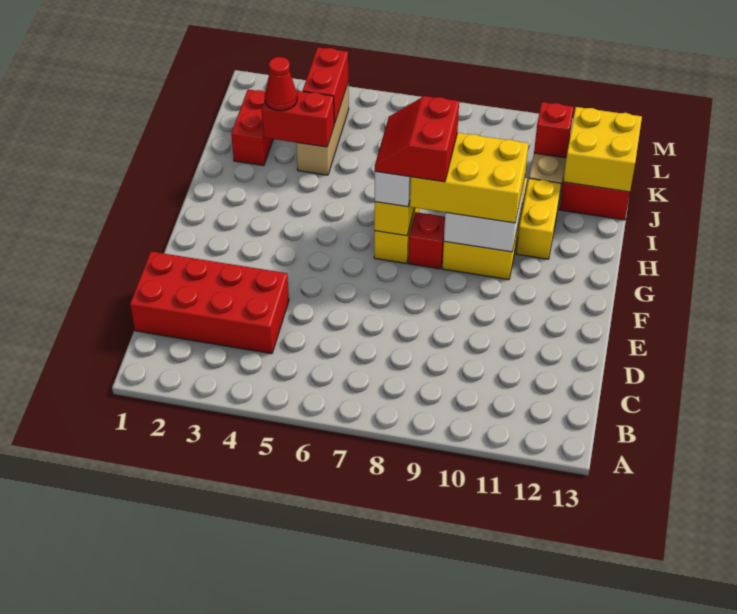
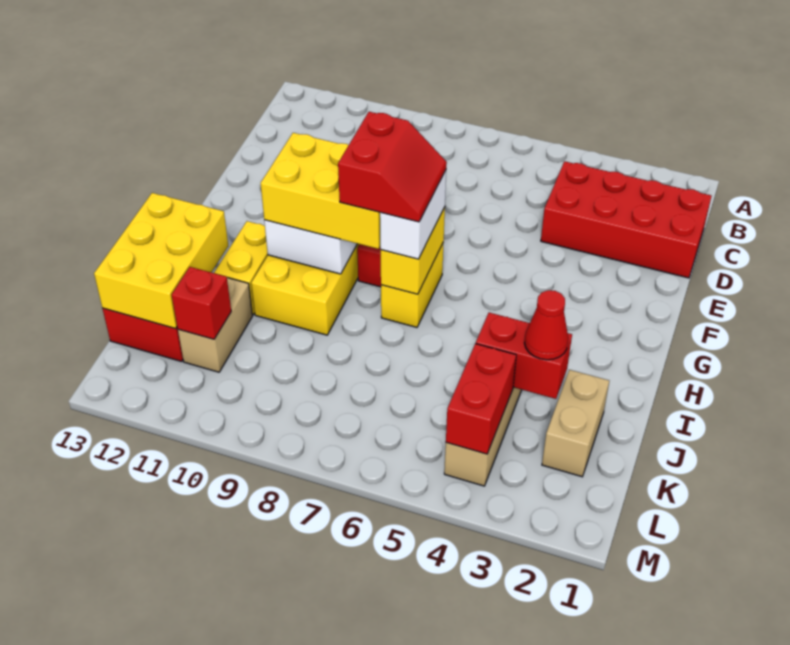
red 1x2 brick [231,90,273,166] -> tan 1x2 brick [542,370,609,477]
yellow 2x2 brick [563,107,642,192] -> yellow 2x3 brick [94,193,228,329]

